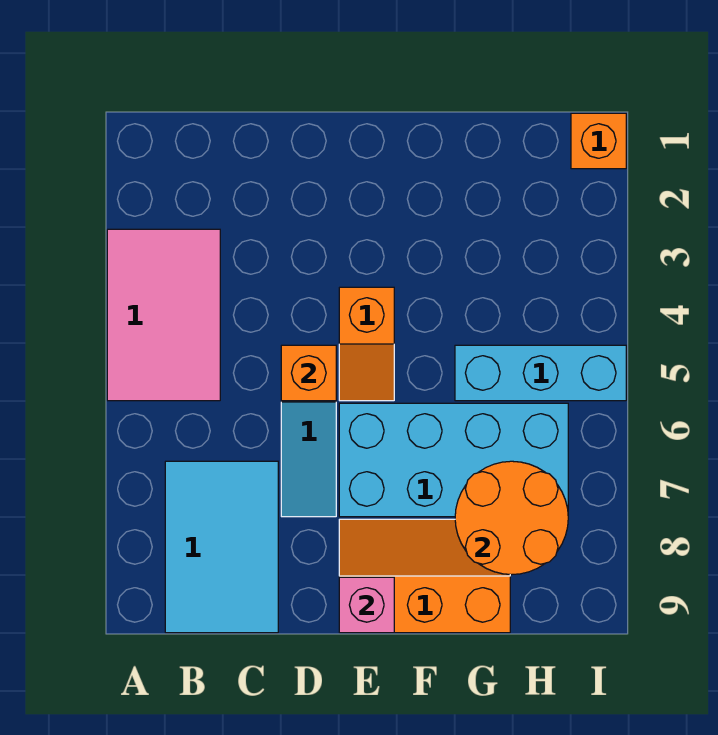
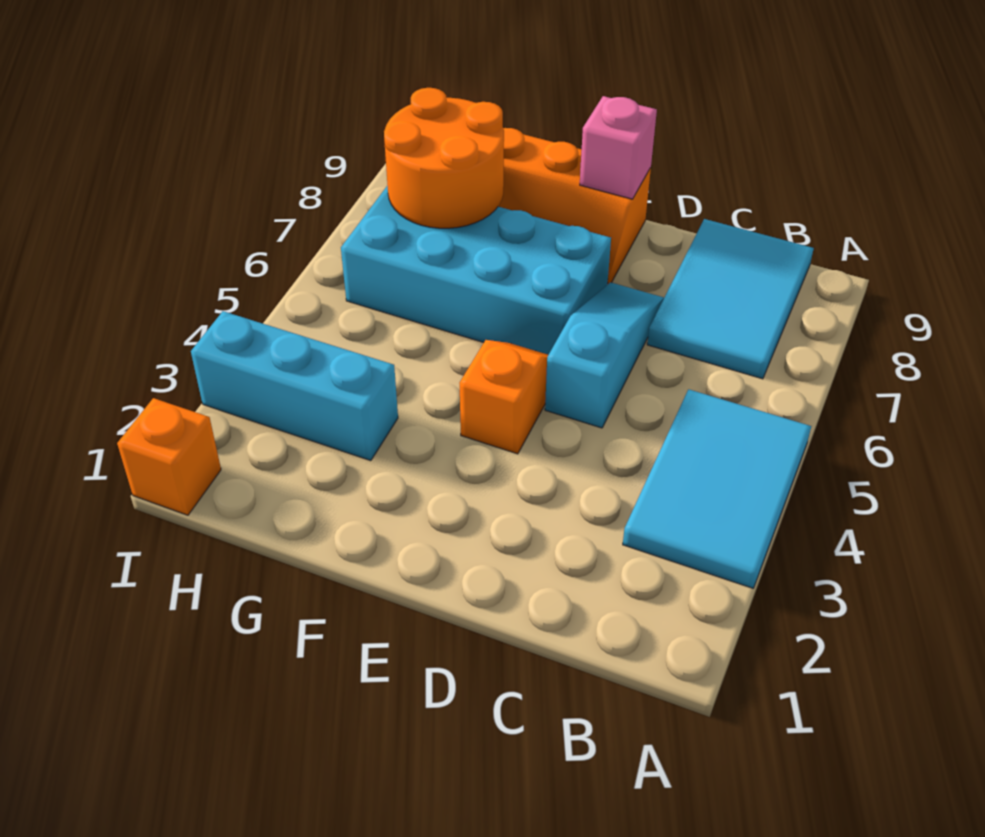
pink 2x3 tile [107,229,220,401] -> cyan 2x3 tile [623,389,811,588]
orange 1x1 brick [281,345,336,401] -> none
cyan 1x3 brick [455,345,626,401] -> cyan 1x3 brick moved to [191,311,398,461]

